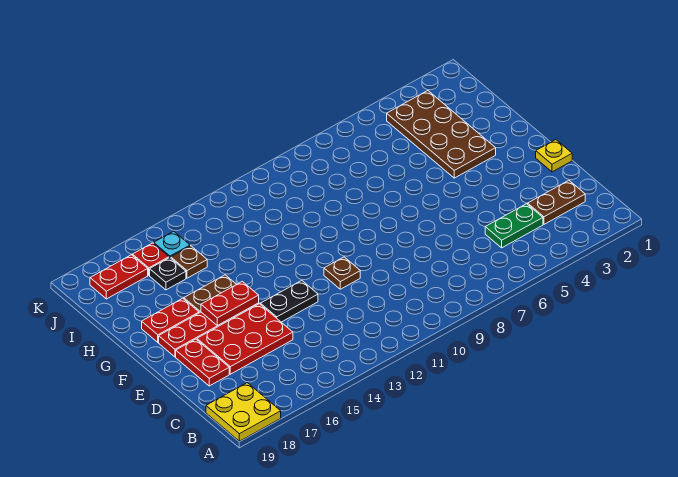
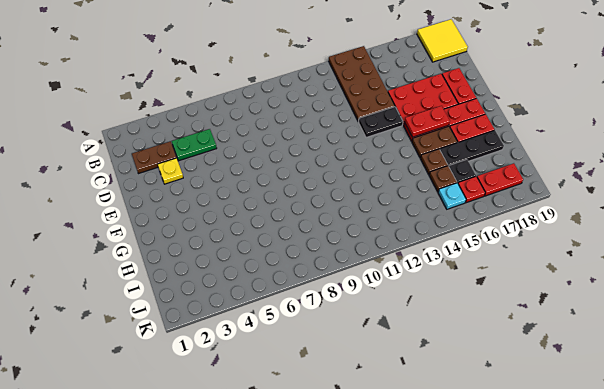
yellow 2x2 plate [206,383,281,441] -> yellow 2x2 tile [417,19,468,62]
yellow 1x1 plate [536,140,572,172] -> yellow 1x1 plate moved to [158,158,183,184]
brown 1x1 plate [324,257,360,289] -> brown 1x1 plate moved to [421,149,448,174]
brown 2x4 plate [387,91,496,178] -> brown 2x4 plate moved to [329,46,395,122]
none -> black 1x3 plate [440,130,504,166]

